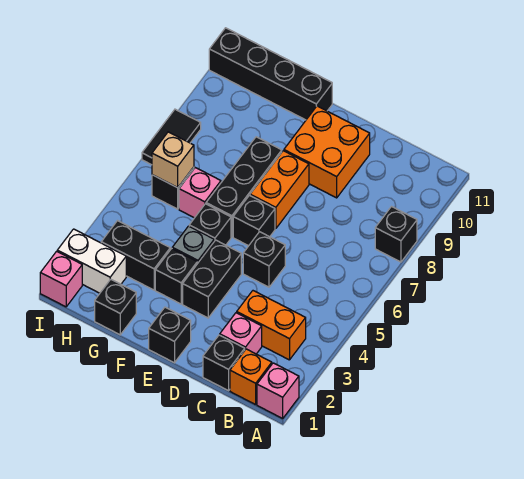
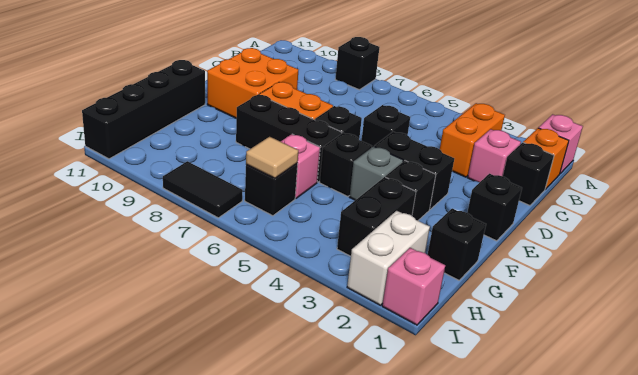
tan 1x1 brick [152,132,194,188] -> tan 1x1 tile [246,137,298,178]

